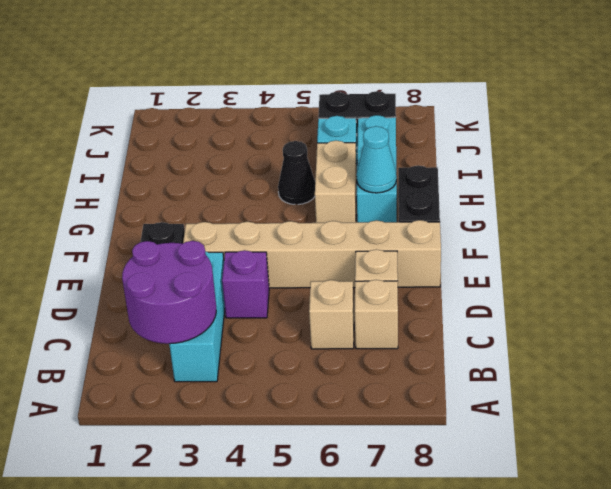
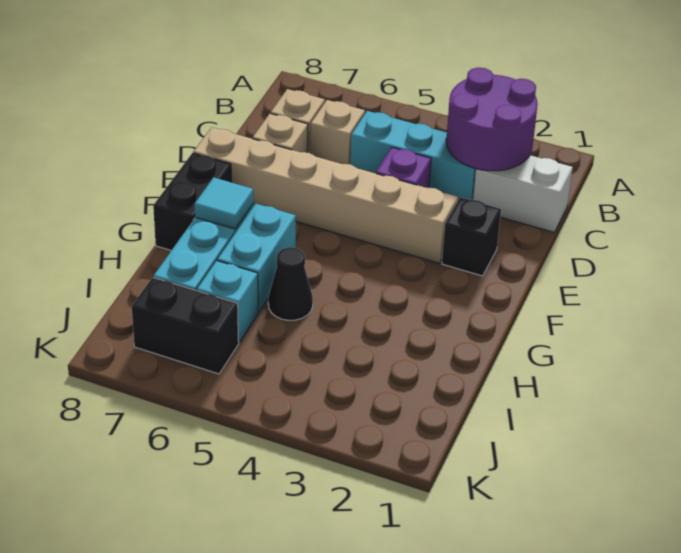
cyan 1x3 brick [169,251,225,382] -> cyan 1x3 brick turned to [350,111,476,200]
none -> white 1x2 brick [473,155,573,232]
tan 1x2 brick [315,141,357,223] -> cyan 1x2 brick [217,204,296,312]
cyan 1x1 cone [357,126,397,193] -> cyan 1x1 tile [194,177,254,229]

